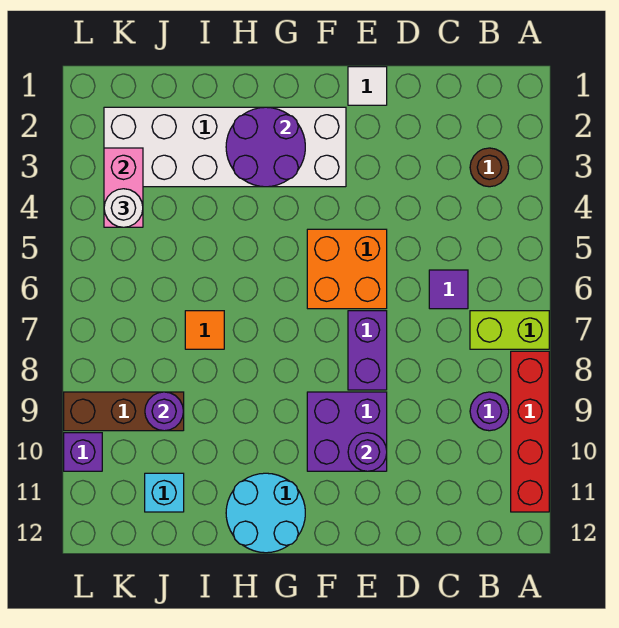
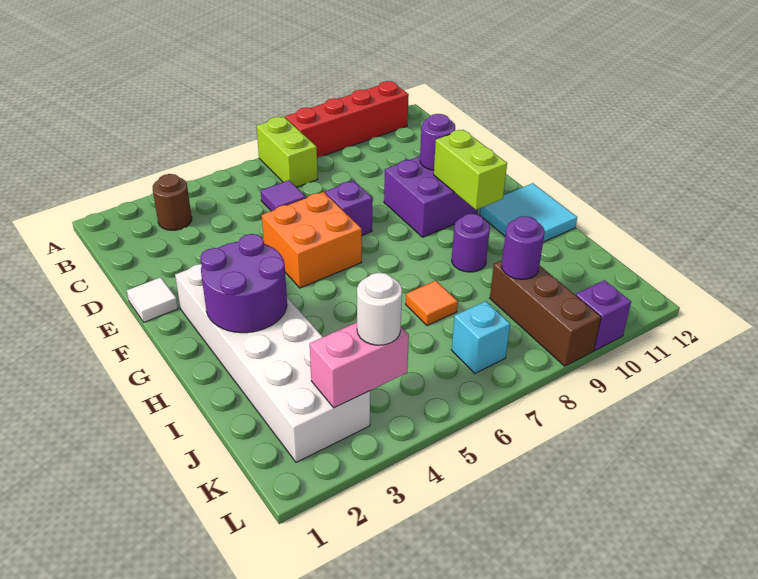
purple 1x1 round brick [470,392,509,431] -> purple 1x1 round brick moved to [452,214,490,272]
purple 1x2 brick [348,311,387,390] -> purple 1x1 brick [325,181,372,235]
none -> lime 1x2 brick [434,130,507,210]
cyan 2x2 round brick [226,473,305,553] -> cyan 2x2 tile [480,183,577,242]
cyan 1x1 brick [145,473,184,512] -> cyan 1x1 brick moved to [452,301,510,373]

